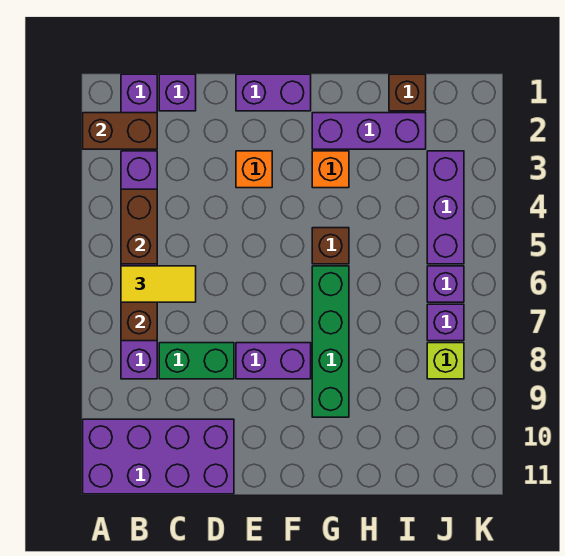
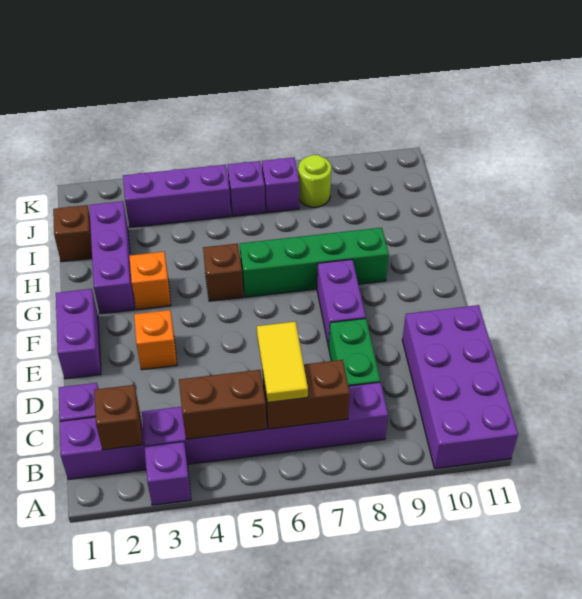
brown 1x2 brick [83,113,157,149] -> brown 1x1 brick [94,385,142,450]
none -> purple 1x1 brick [145,442,191,505]
lime 1x1 brick [427,343,464,379] -> lime 1x1 round brick [298,155,331,207]

